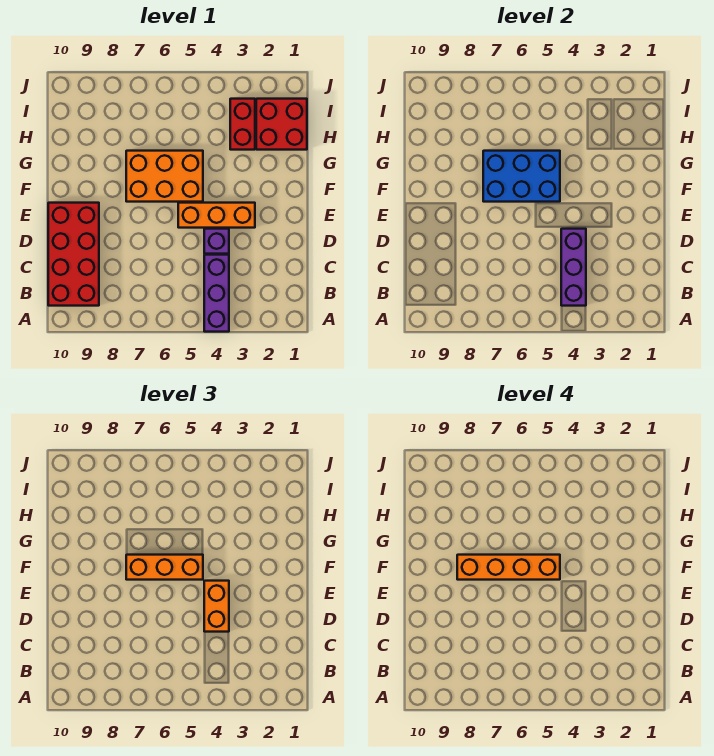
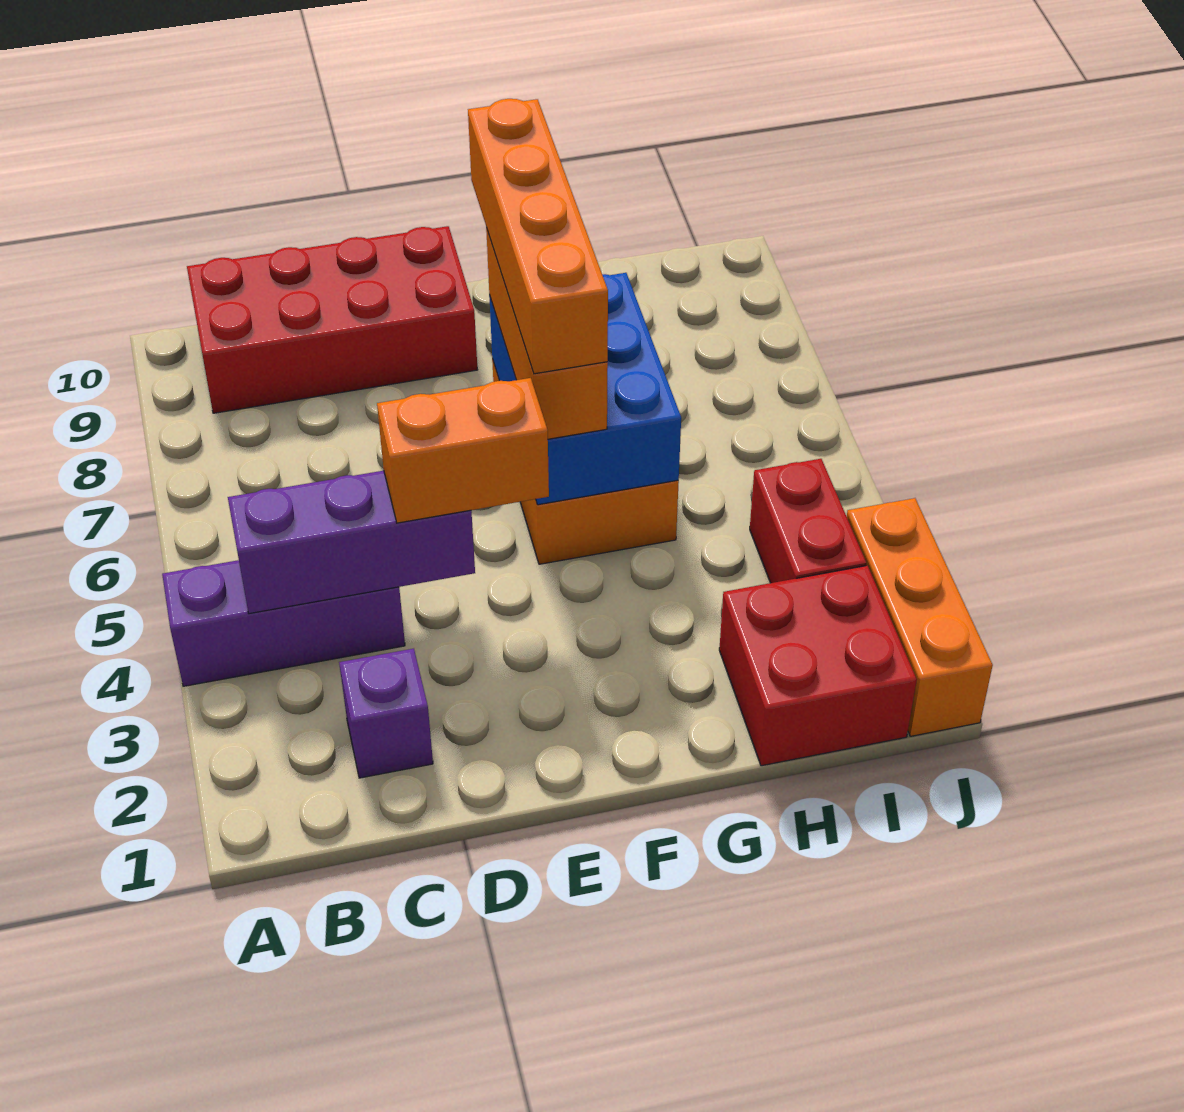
purple 1x1 brick [204,229,229,254] -> purple 1x1 brick moved to [339,649,433,778]
orange 1x3 brick [178,203,255,228] -> orange 1x3 brick moved to [847,498,993,736]
red 1x2 brick [230,99,255,150] -> red 1x2 brick turned to [750,459,866,583]

